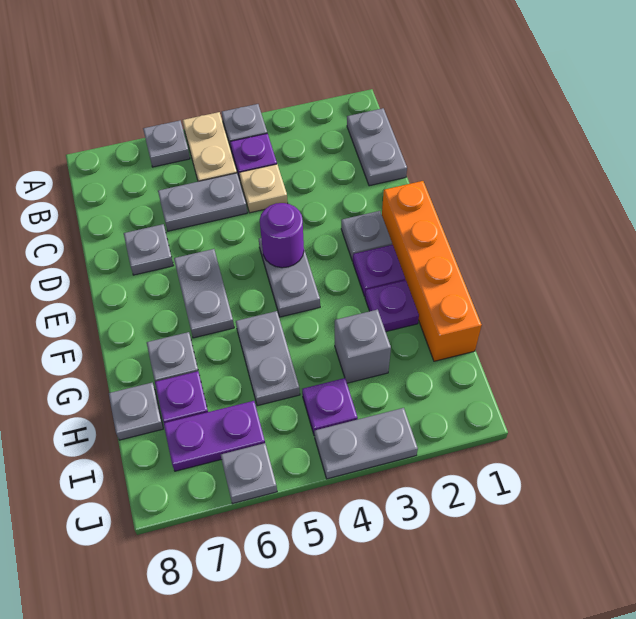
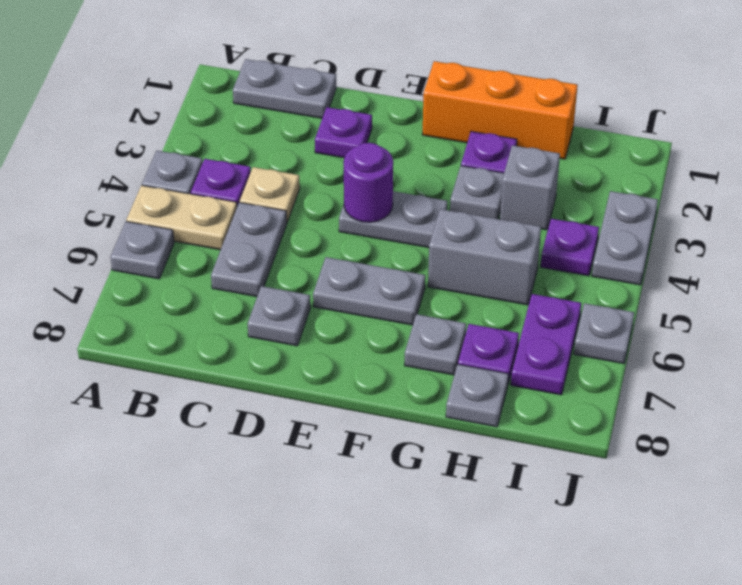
orange 1x4 brick [382,181,482,361] -> orange 1x3 brick [422,61,578,159]
grey 1x1 plate [341,211,392,261] -> grey 1x1 plate moved to [450,166,504,219]
purple 1x1 plate [353,245,405,296] -> purple 1x1 plate moved to [315,107,372,158]
grey 1x2 plate [236,311,300,406] -> grey 1x2 brick [428,209,541,305]

